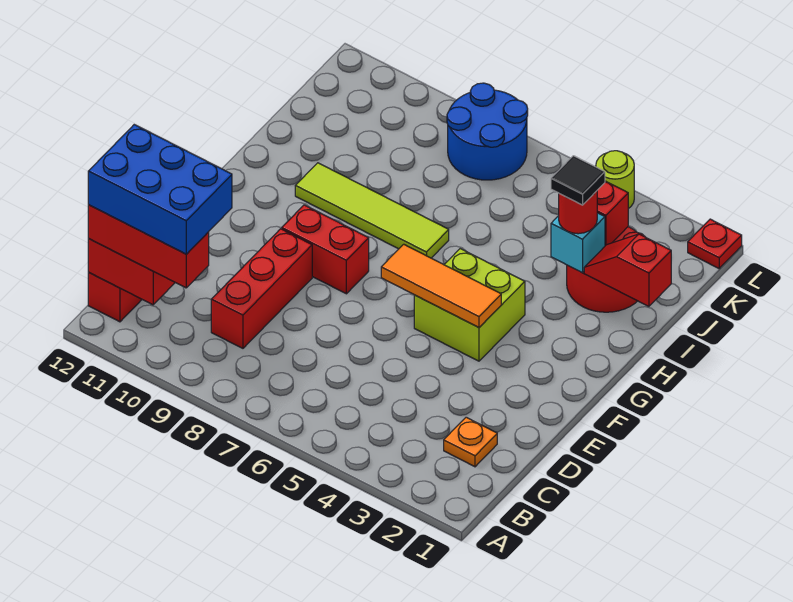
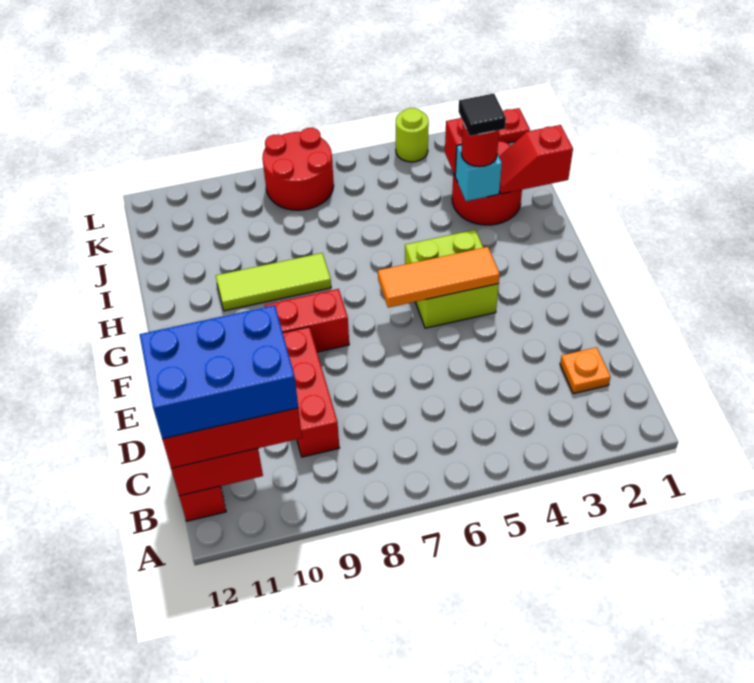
lime 1x4 tile [295,163,449,258] -> lime 1x3 tile [216,253,331,311]
blue 2x2 round brick [447,83,528,180] -> red 2x2 round brick [262,128,334,210]

